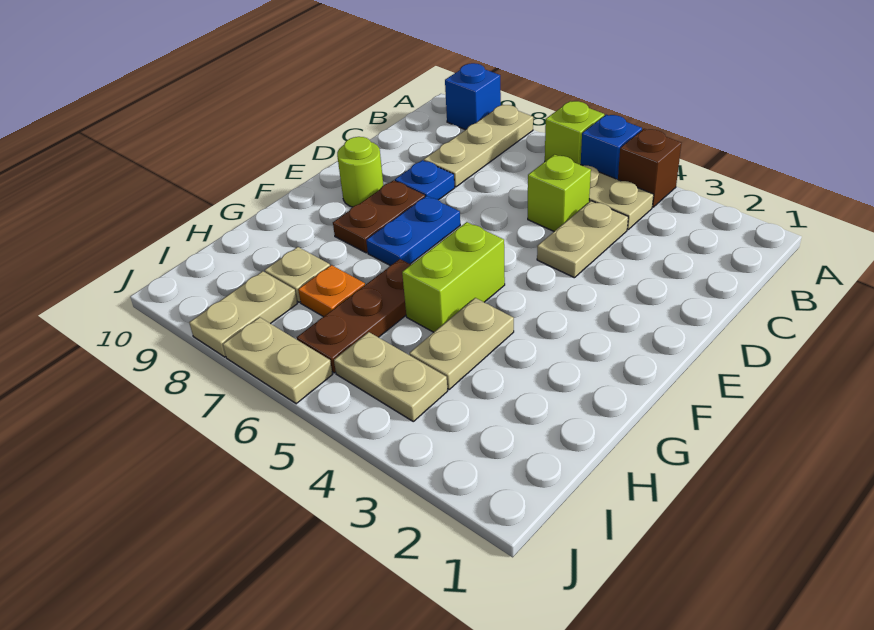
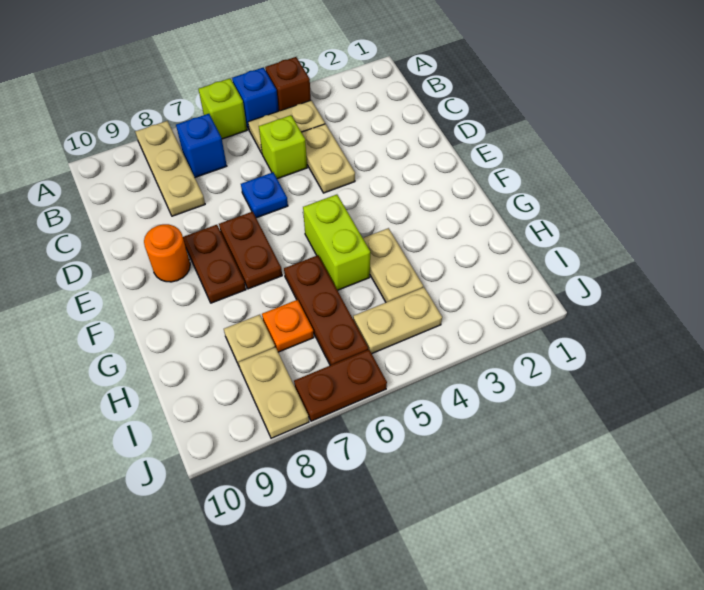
blue 1x1 brick [445,63,501,130] -> blue 1x1 brick moved to [176,114,227,177]
blue 1x1 plate [395,160,455,200] -> blue 1x1 plate moved to [241,172,288,218]
blue 1x2 plate [366,196,460,266] -> brown 1x2 plate [219,212,282,289]
lime 1x1 round brick [337,137,383,207] -> orange 1x1 round brick [144,224,190,282]
tan 1x2 plate [223,317,333,404] -> brown 1x2 plate [294,349,387,421]

